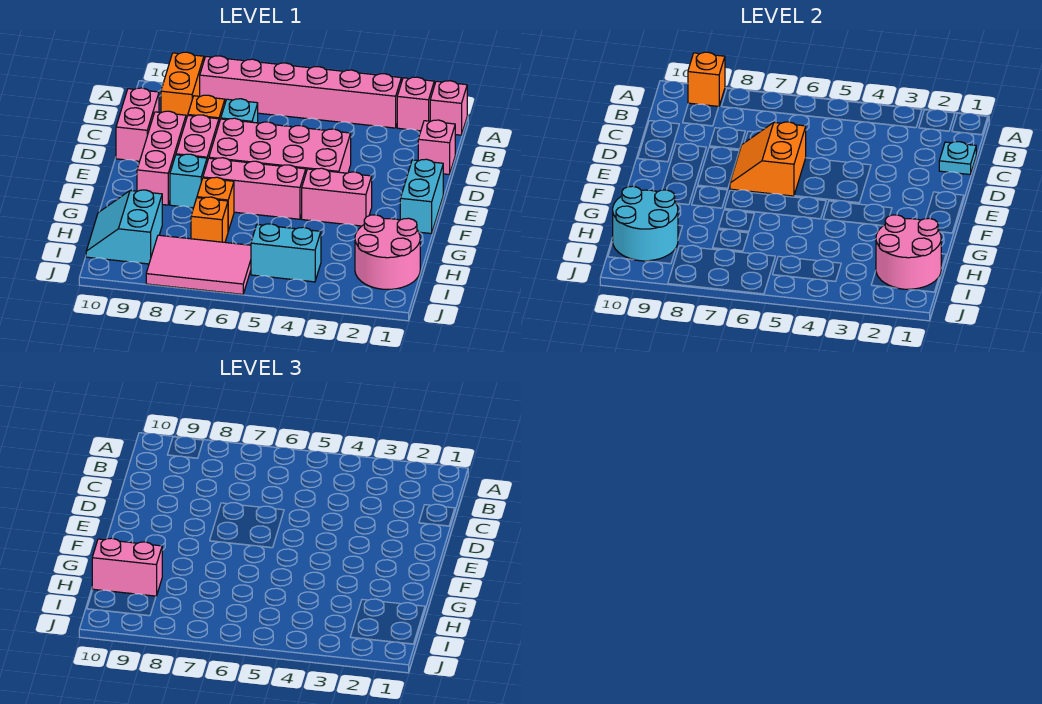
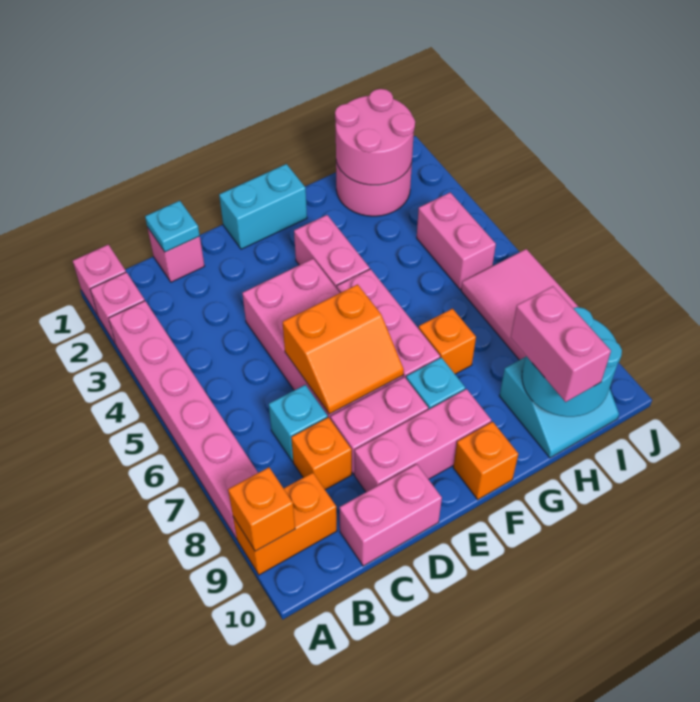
orange 1x1 brick [191,197,228,242] -> orange 1x1 brick moved to [453,422,518,500]
cyan 1x2 brick [251,224,321,282] -> pink 1x2 brick [417,192,496,290]

